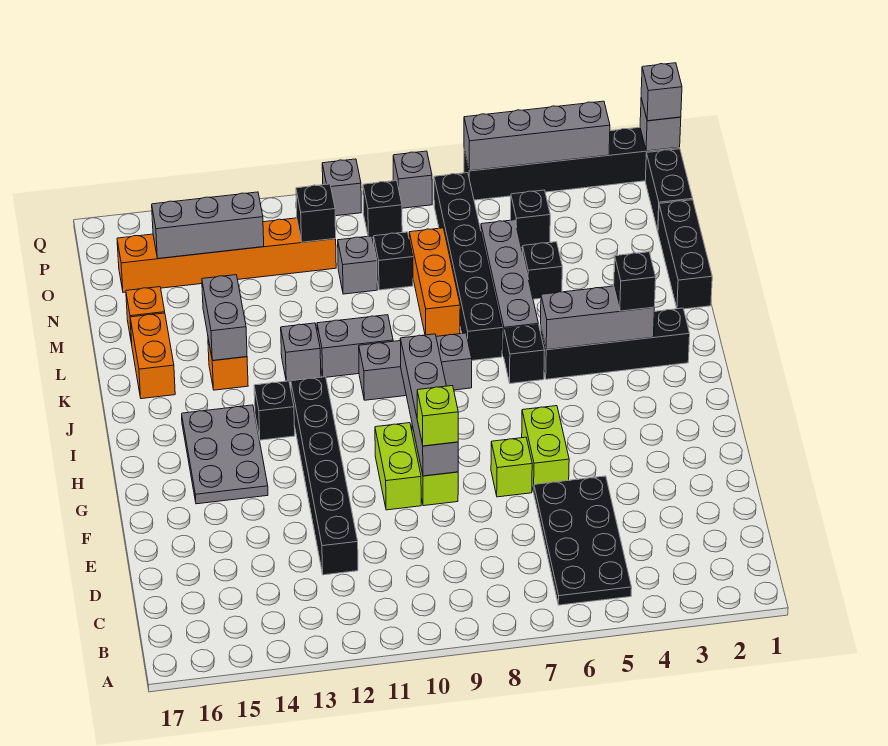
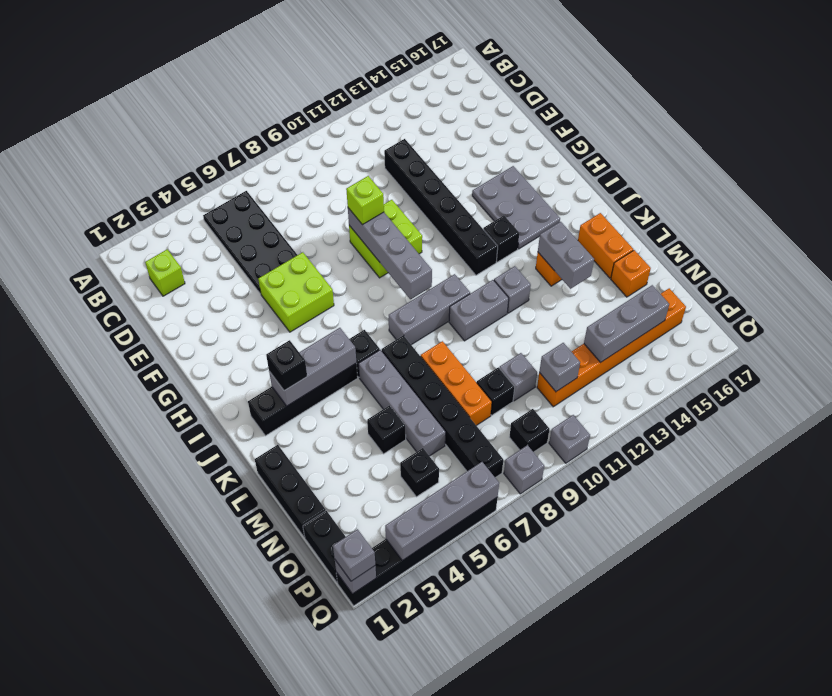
lime 1x2 brick [522,406,569,492] -> lime 2x2 brick [258,252,334,332]
lime 1x1 brick [491,437,532,497] -> lime 1x1 brick moved to [145,249,185,296]
black 1x1 brick [296,184,336,242] -> grey 1x1 brick [539,343,580,392]

